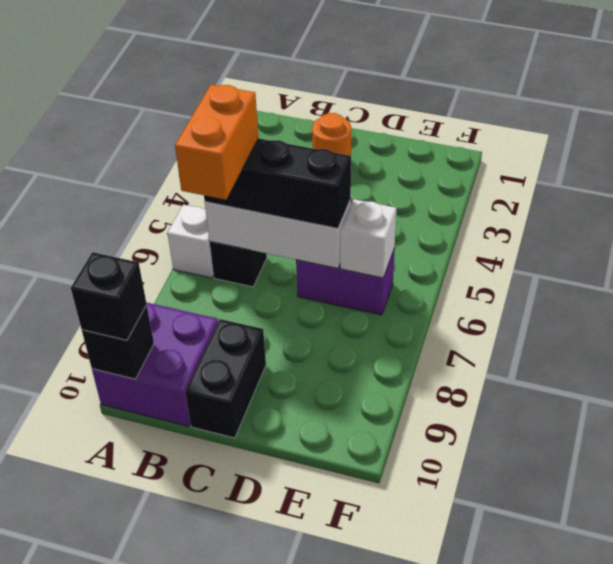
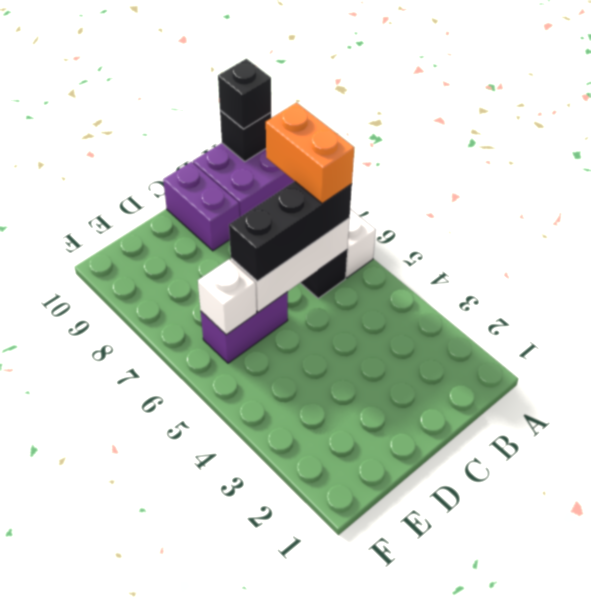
orange 1x1 round brick [312,113,351,156] -> none
black 1x2 brick [185,319,266,438] -> purple 1x2 brick [163,162,240,251]

